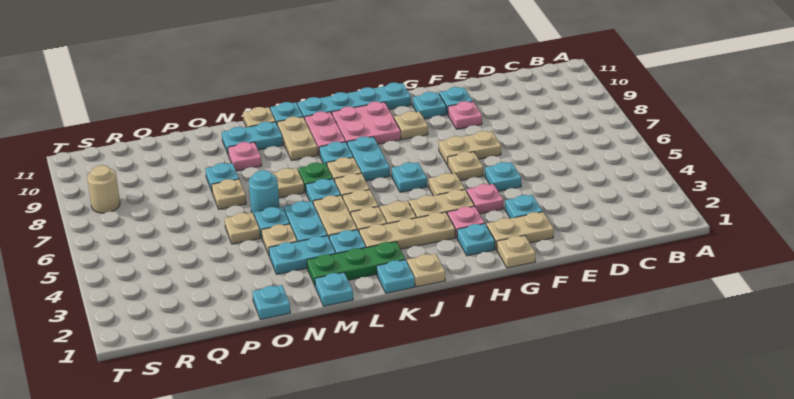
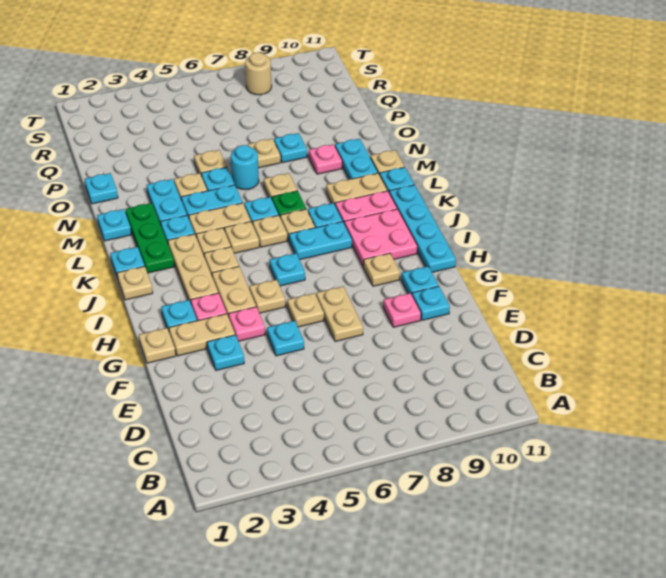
tan 1x2 plate [487,212,554,249] -> tan 1x2 plate turned to [169,314,235,356]

